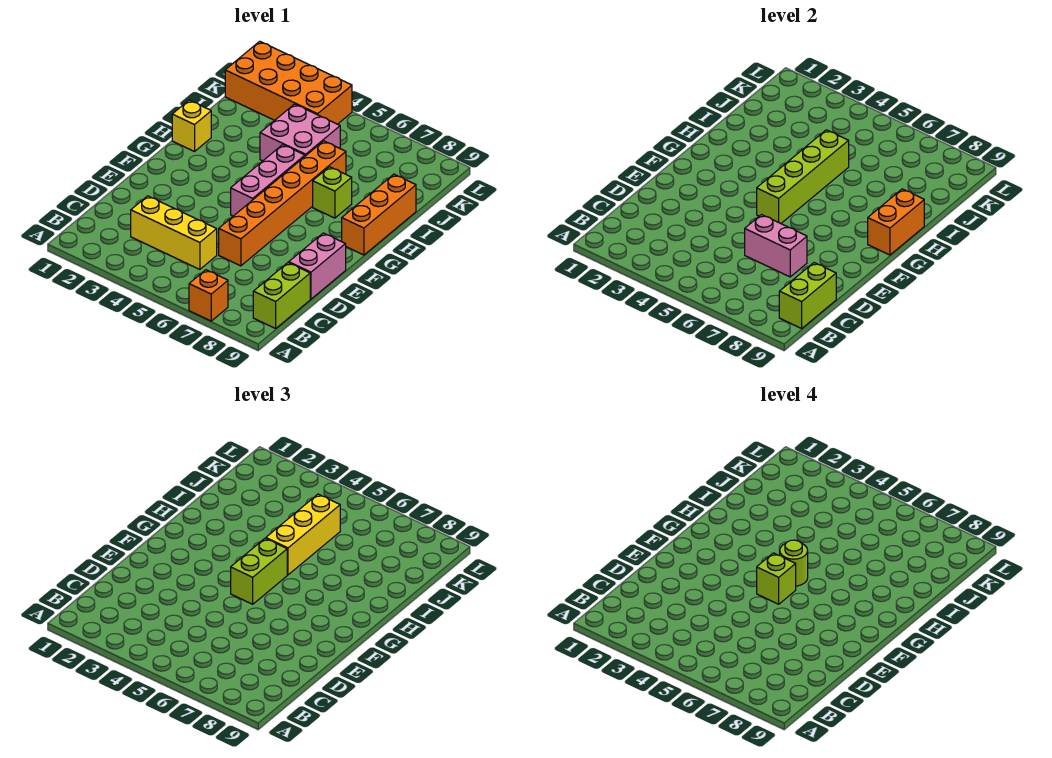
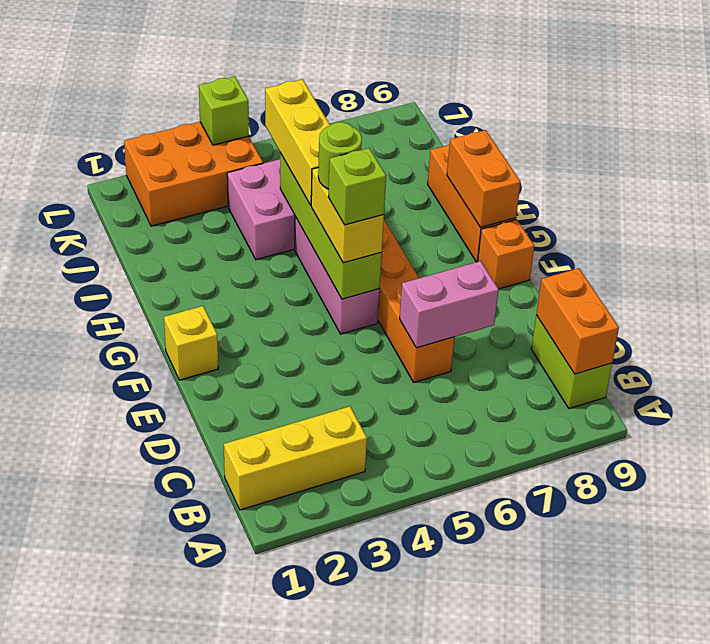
orange 1x1 brick [189,270,228,321] -> orange 1x1 brick moved to [478,219,534,289]
lime 1x2 brick [779,263,836,328] -> orange 1x2 brick [536,268,619,374]
yellow 1x3 brick [131,196,217,269] -> yellow 1x3 brick moved to [224,406,367,510]
pink 1x2 brick [289,233,346,299] -> none
lime 1x2 brick [231,538,287,604] -> yellow 1x2 brick [311,168,384,263]
yellow 1x1 brick [172,100,211,152] -> yellow 1x1 brick moved to [164,306,218,380]
lime 1x1 brick [313,167,352,218] -> lime 1x1 brick moved to [199,76,249,145]
orange 2x4 brick [225,41,352,124] -> orange 2x3 brick [124,122,263,226]

